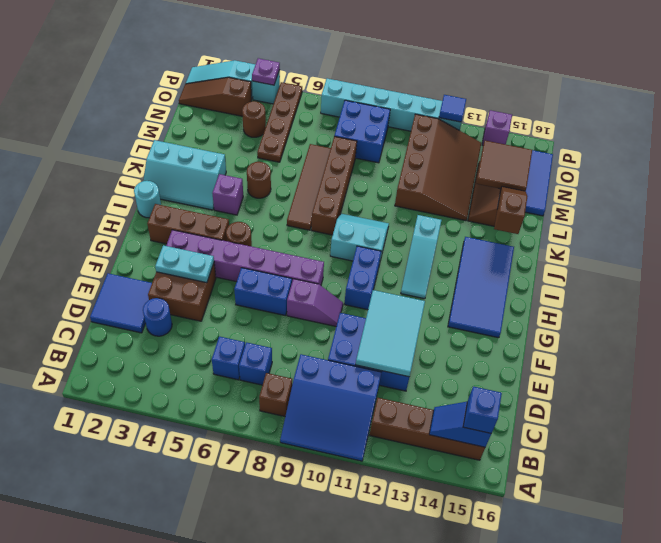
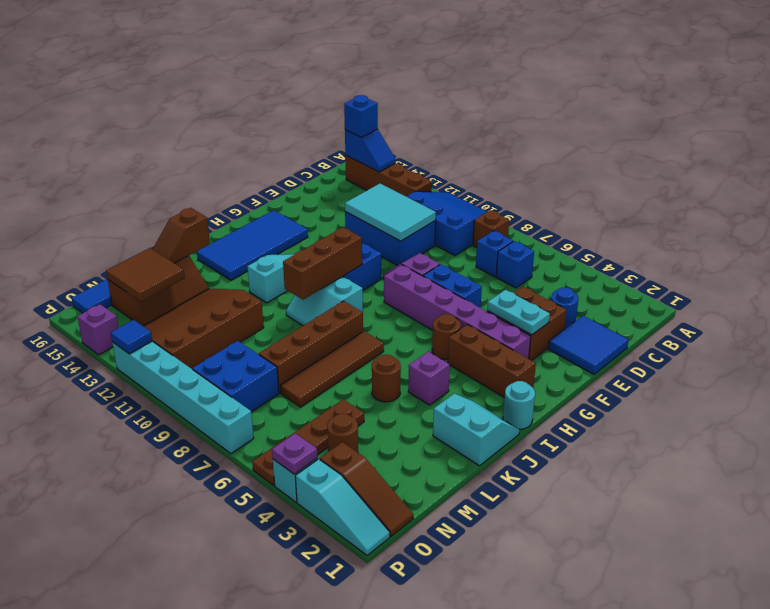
cyan 2x3 tile [356,290,425,377] -> cyan 2x3 tile turned to [345,184,436,241]
none -> brown 1x3 brick [283,227,362,300]
cyan 2x3 slope [143,140,226,210] -> cyan 2x2 slope [433,394,519,466]

